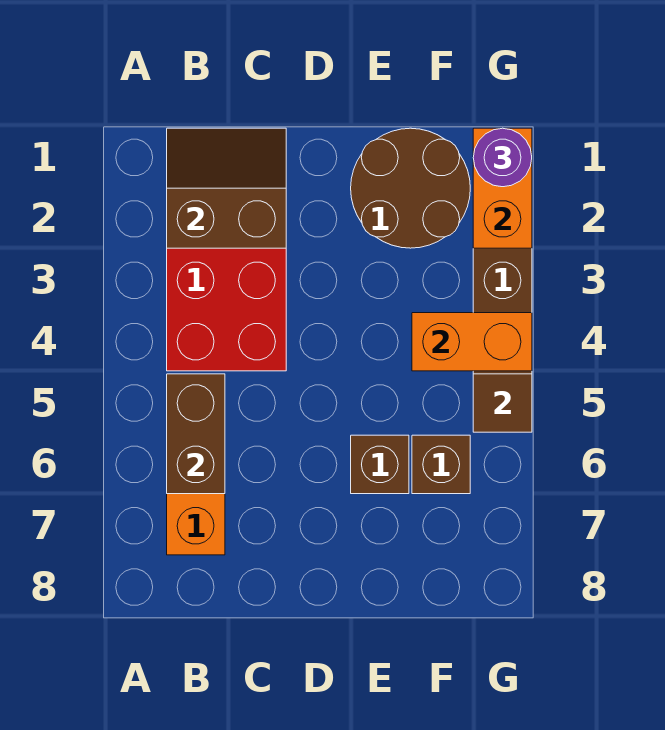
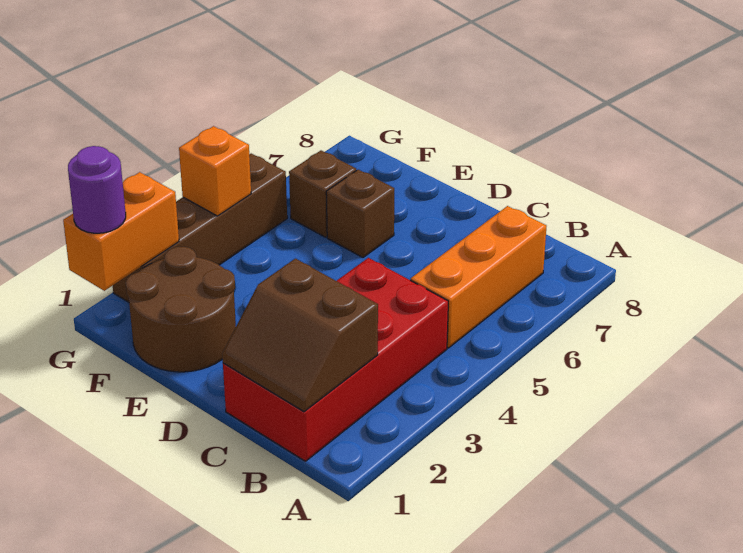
brown 1x2 brick [167,374,225,494] -> none
orange 1x2 brick [412,313,532,371] -> orange 1x1 brick [179,126,251,216]
brown 1x1 tile [473,374,532,432] -> none

